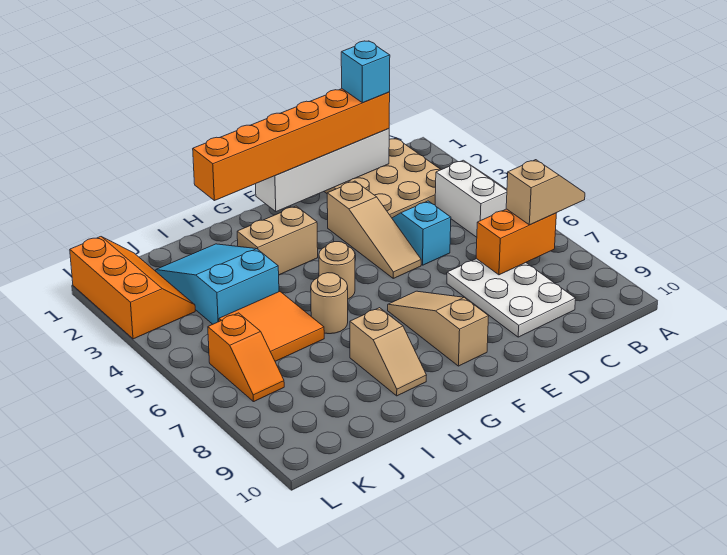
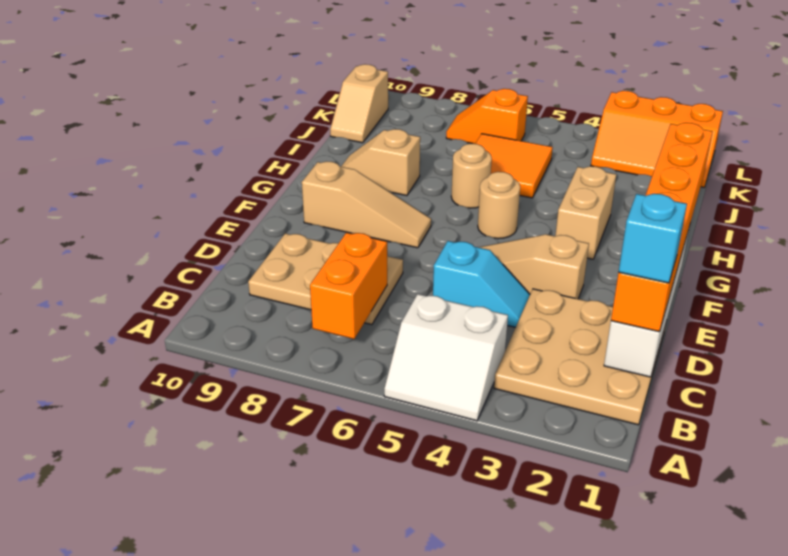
tan 1x2 slope [506,160,585,225] -> tan 1x2 slope moved to [330,64,388,143]
white 2x3 plate [447,259,576,337] -> tan 2x3 plate [248,233,403,325]
cyan 2x3 slope [156,244,279,324] -> none

